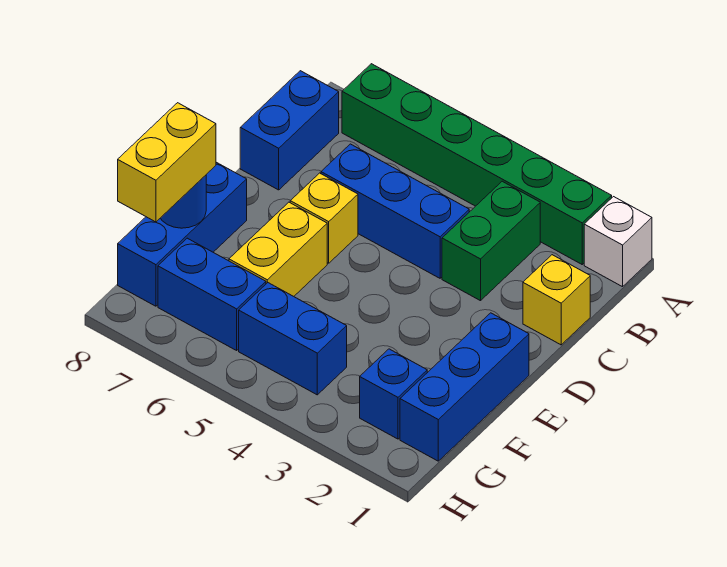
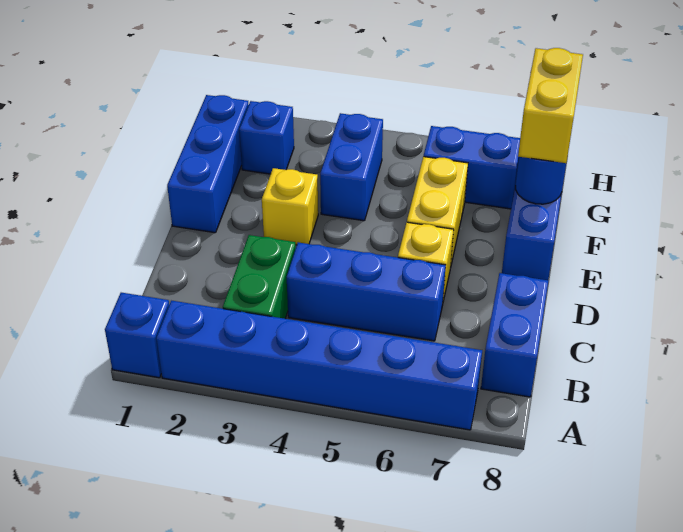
white 1x1 brick [584,197,652,287] -> blue 1x1 brick [105,293,169,378]
green 1x6 brick [342,64,612,264] -> blue 1x6 brick [156,301,482,430]
yellow 1x1 brick [523,255,590,345] -> yellow 1x1 brick moved to [262,168,318,245]
blue 1x2 brick [239,283,347,395] -> blue 1x2 brick turned to [320,113,383,221]

